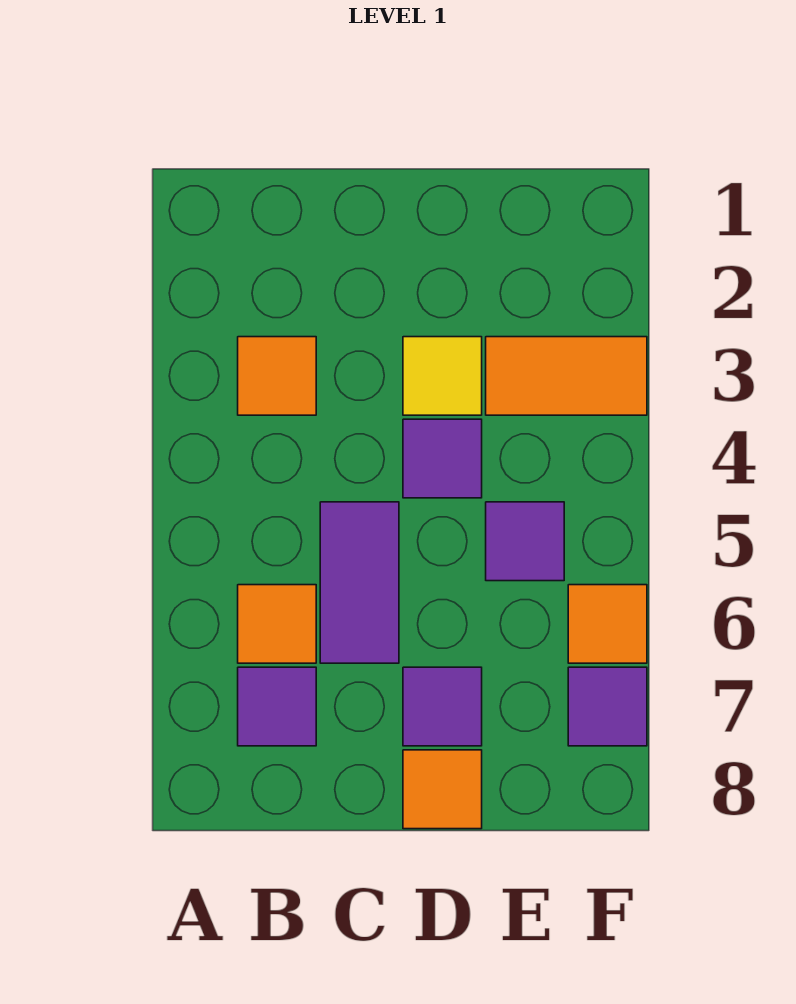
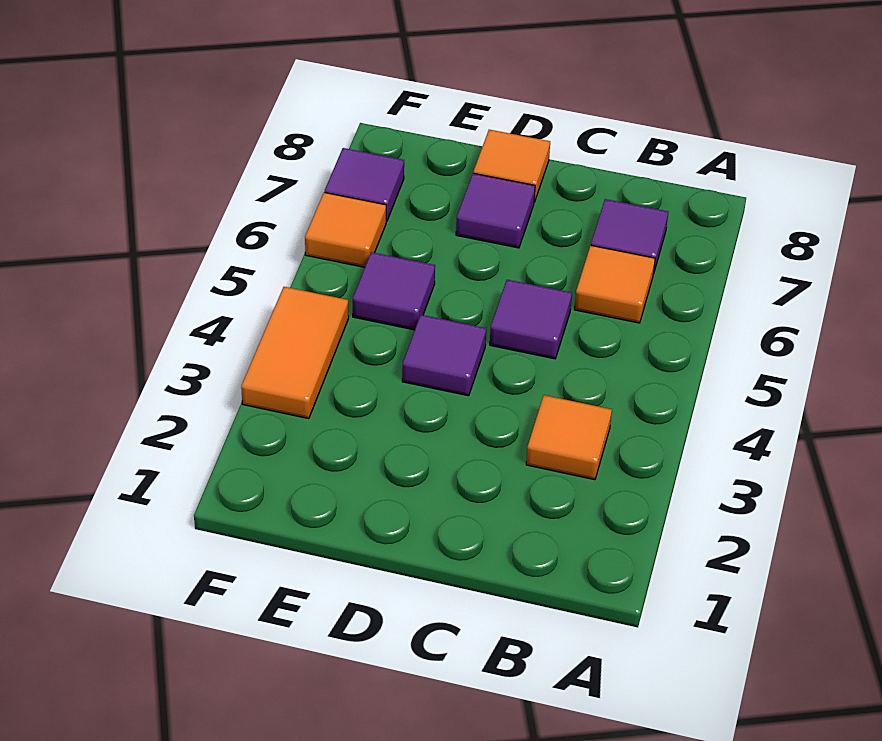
purple 1x2 tile [320,502,399,663] -> purple 1x1 tile [490,280,572,359]
yellow 1x1 tile [403,337,482,415] -> none
orange 1x2 tile [486,337,647,415] -> orange 1x2 tile turned to [241,287,349,419]

